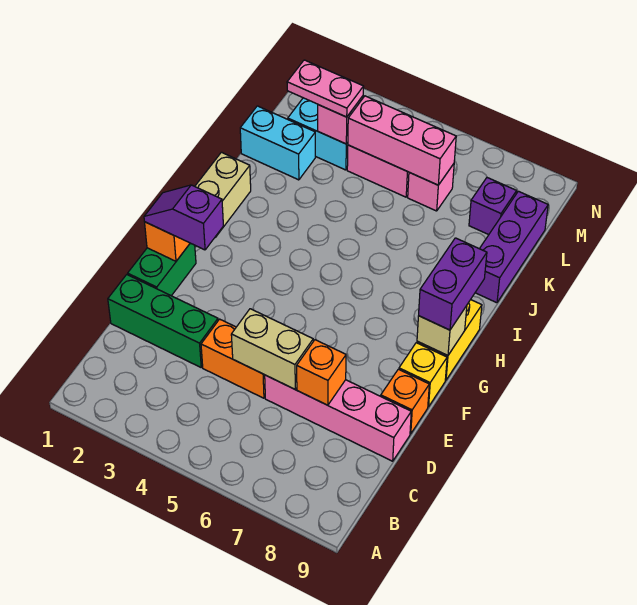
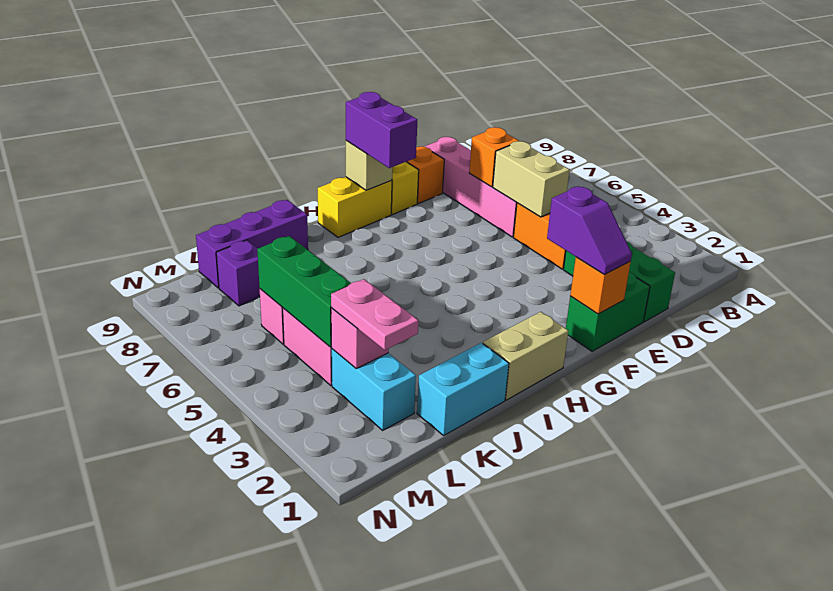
purple 1x2 brick [419,238,487,330] -> purple 1x2 brick turned to [346,92,417,168]
cyan 1x2 brick [240,106,315,180] -> cyan 1x2 brick turned to [417,343,509,435]
pink 1x3 brick [348,96,456,185] -> green 1x3 brick [257,236,351,347]

